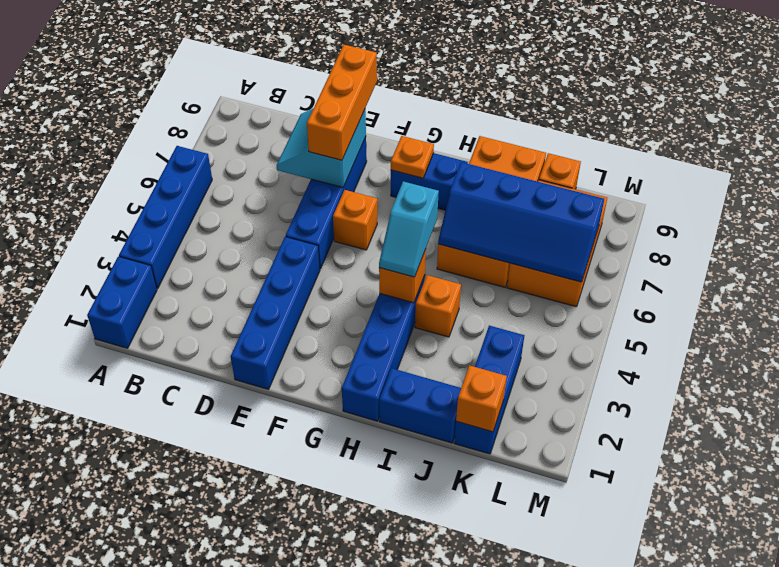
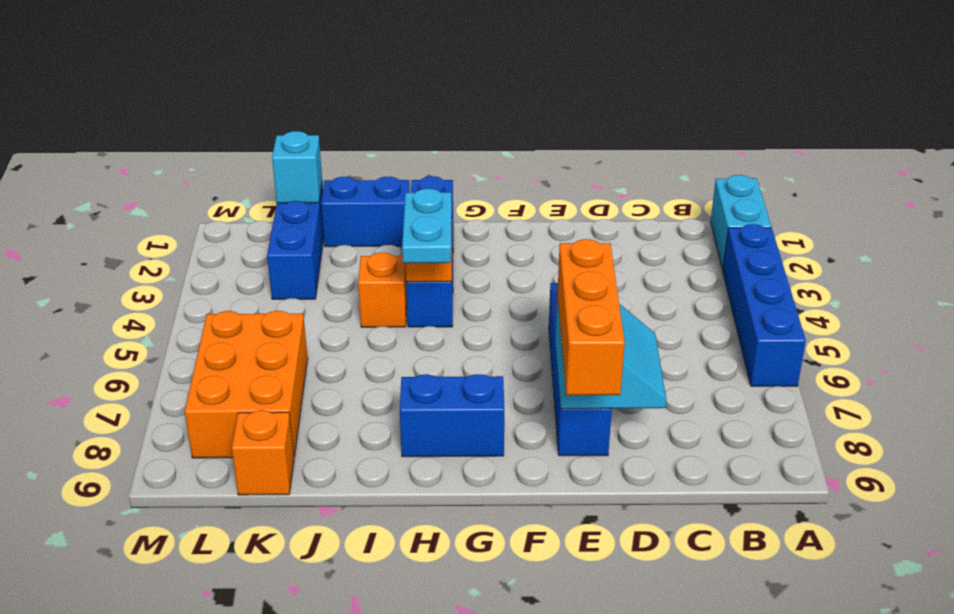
blue 1x2 brick [87,256,157,348] -> cyan 1x2 brick [711,175,771,270]
blue 1x4 brick [231,237,320,389] -> none
orange 1x1 brick [333,190,377,250] -> none
orange 1x1 plate [391,136,434,178] -> none
cyan 1x2 slope [379,181,439,277] -> cyan 1x2 plate [402,189,452,263]
orange 2x4 brick [437,136,546,287] -> none
blue 2x4 slope [438,162,604,282] -> none
orange 1x1 brick [456,365,507,432] -> cyan 1x1 brick [272,131,322,203]

